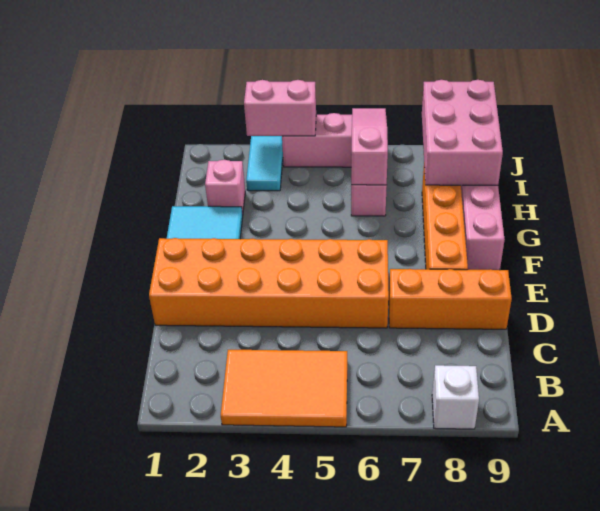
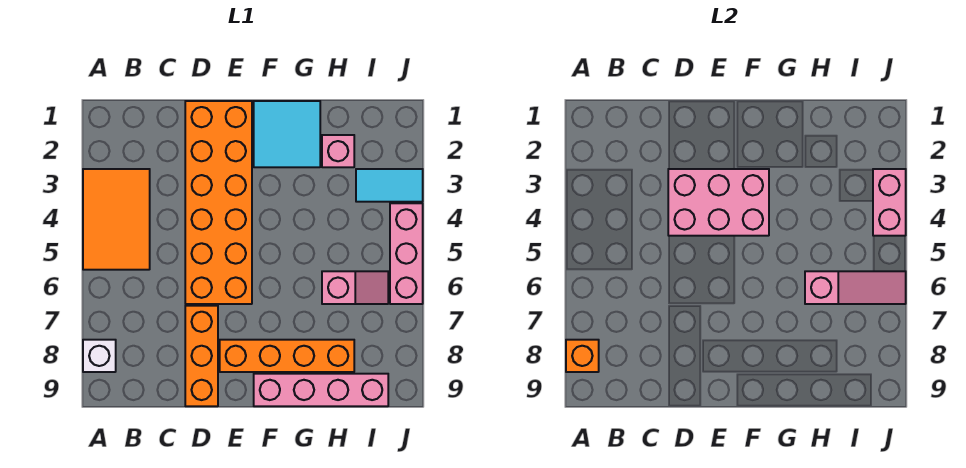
none -> orange 1x1 brick [566,340,599,372]
pink 2x3 brick [422,80,503,185] -> pink 2x3 brick moved to [668,169,769,236]

